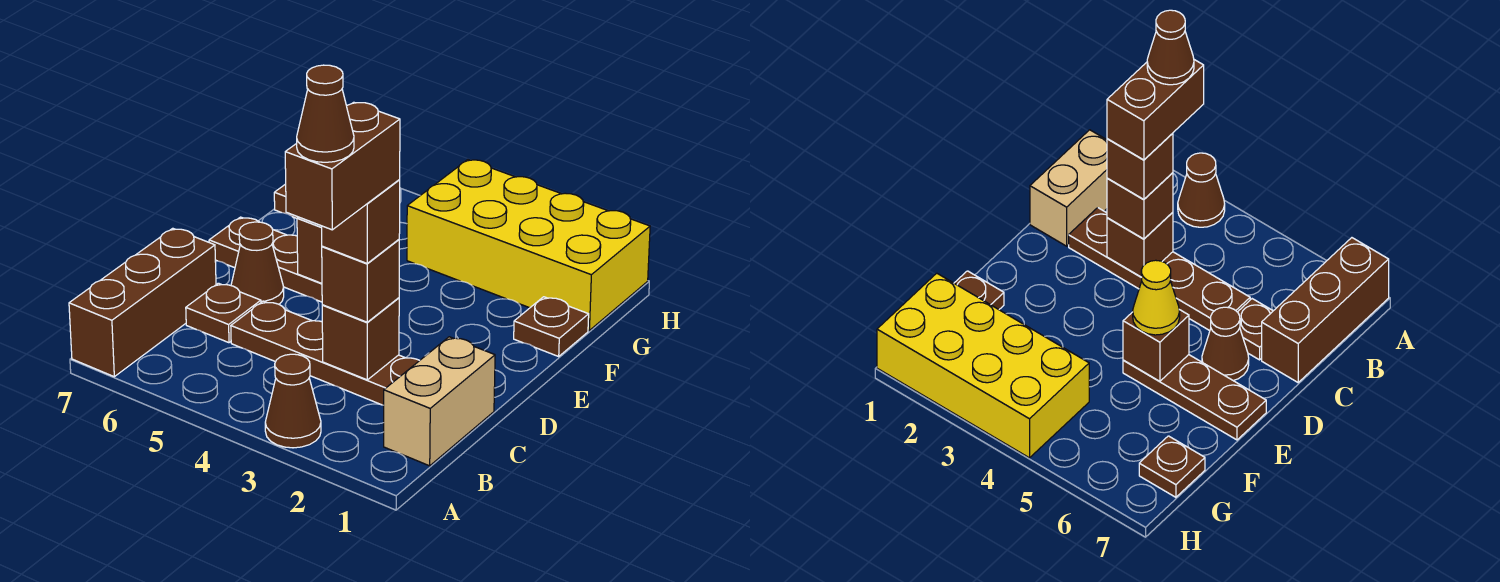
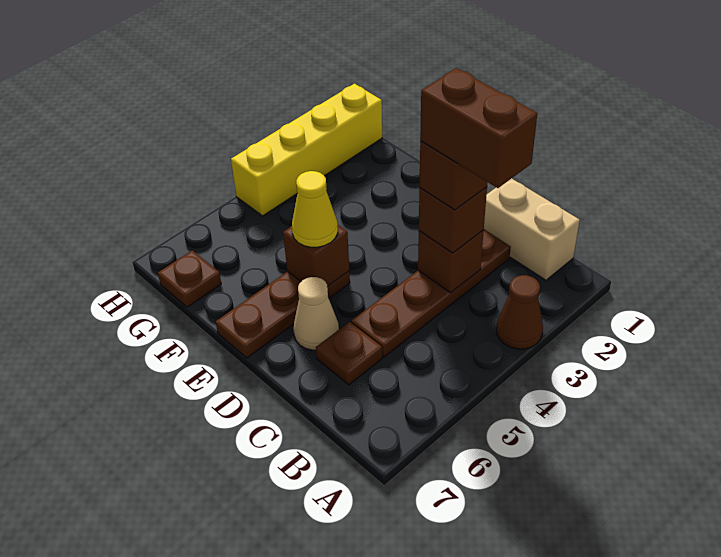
brown 1x3 brick [69,228,216,377] -> none
brown 1x1 cone [297,65,354,162] -> none
brown 1x1 cone [231,222,284,304] -> tan 1x1 cone [293,277,339,350]
brown 1x1 plate [514,297,589,356] -> none
yellow 2x4 brick [407,160,650,330] -> yellow 1x4 brick [231,84,382,216]

